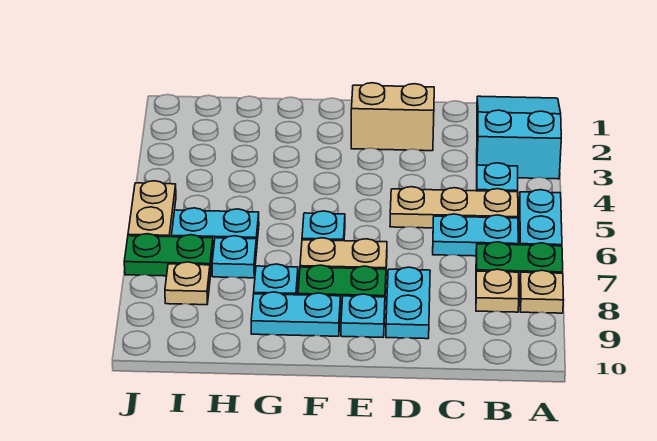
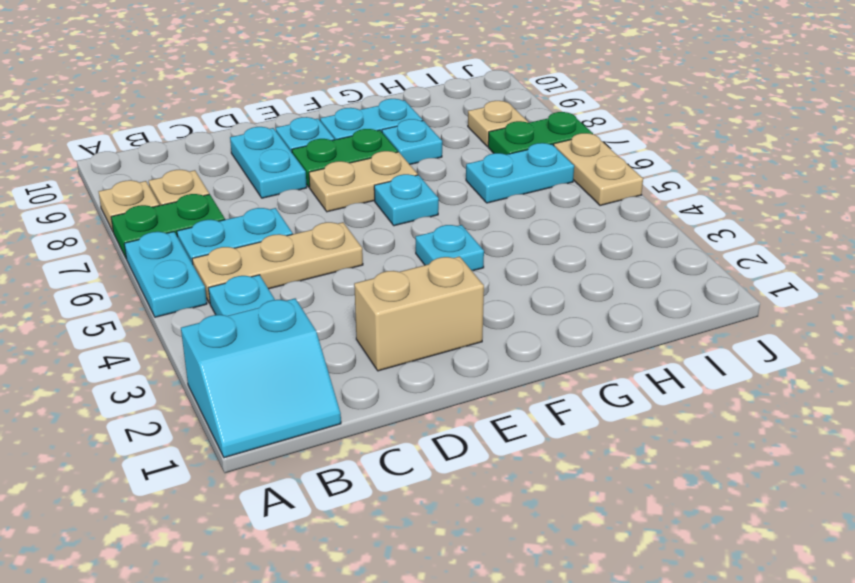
cyan 2x3 slope [477,96,561,179] -> cyan 2x2 slope [181,299,341,458]
cyan 1x1 plate [212,236,257,278] -> cyan 1x1 plate moved to [416,225,484,271]

